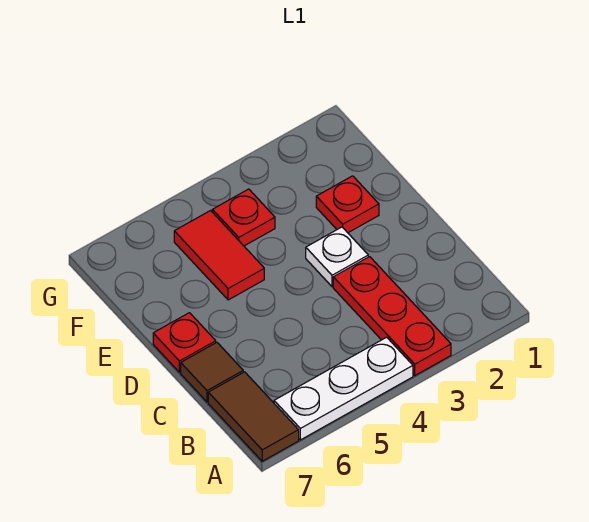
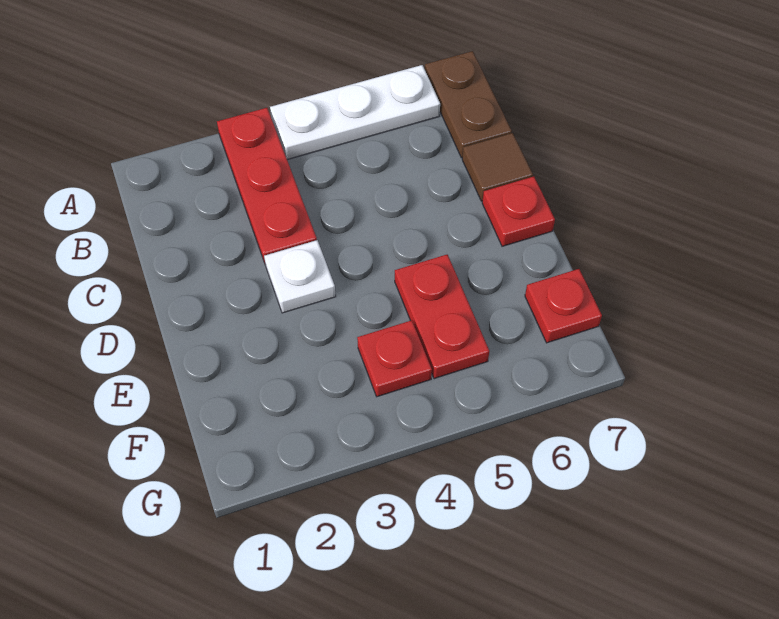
brown 1x2 tile [208,372,299,461] -> brown 1x2 plate [425,51,512,158]
red 1x1 plate [316,176,379,233] -> red 1x1 plate moved to [525,269,602,343]
red 1x2 tile [174,211,264,300] -> red 1x2 plate [395,255,489,379]

